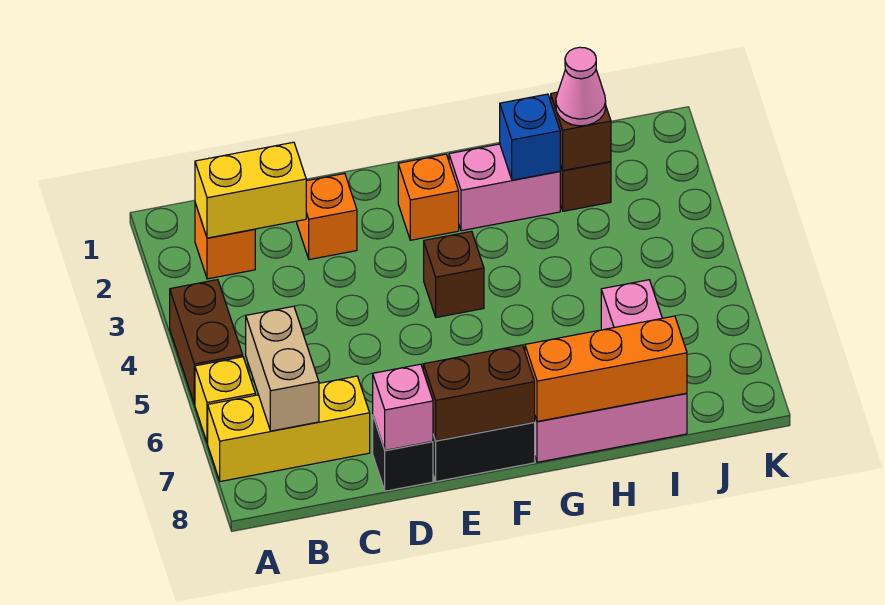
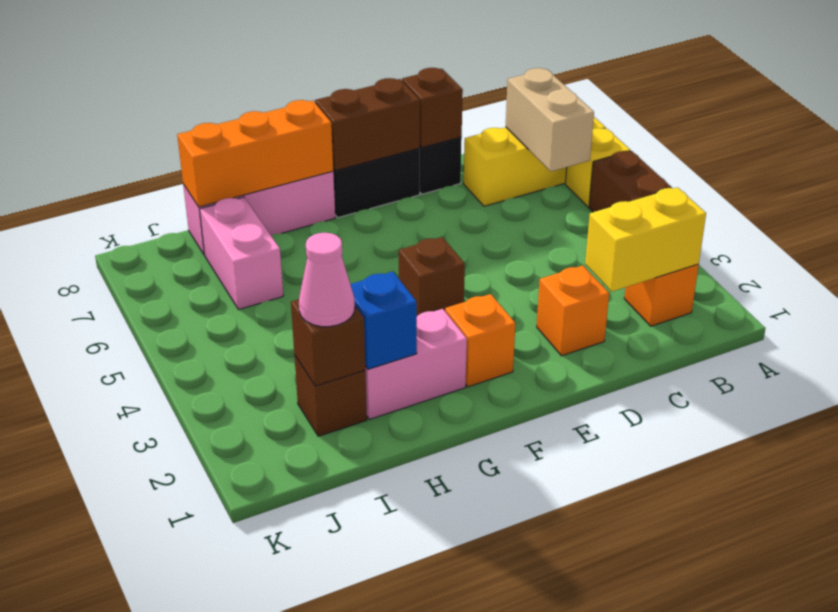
pink 1x1 brick [373,364,433,450] -> brown 1x1 brick [402,68,463,148]

